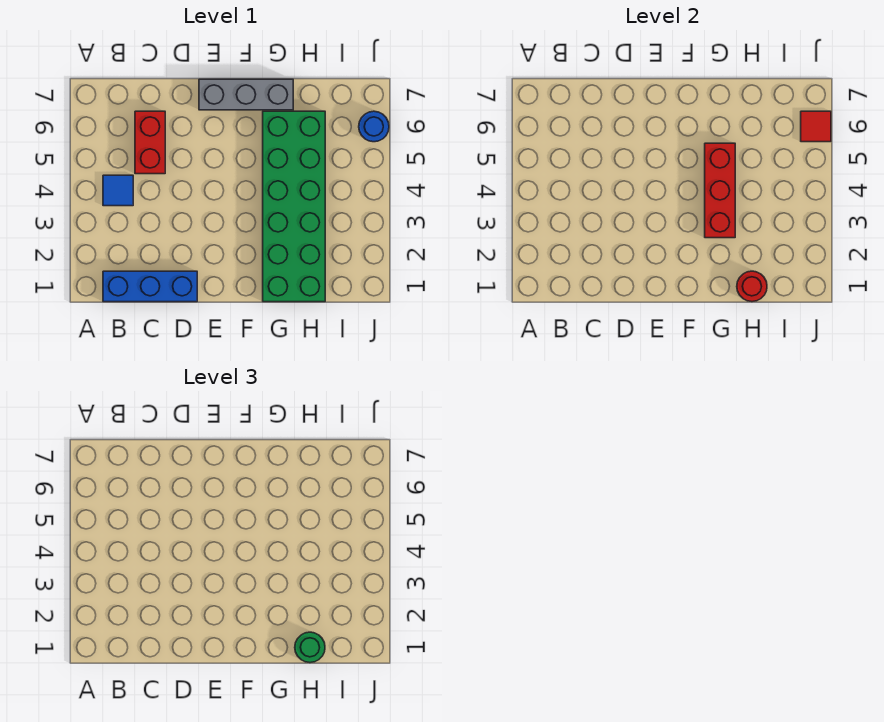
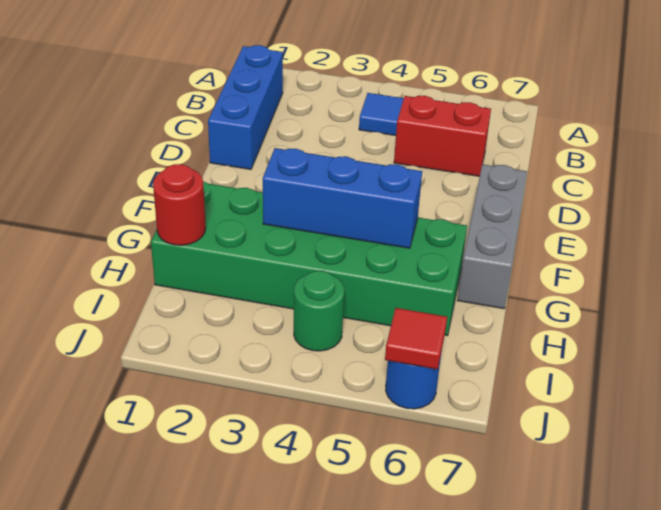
red 1x3 brick [705,143,735,238] -> blue 1x3 brick [263,148,422,248]
green 1x1 round brick [295,632,325,663] -> green 1x1 round brick moved to [294,271,344,351]

